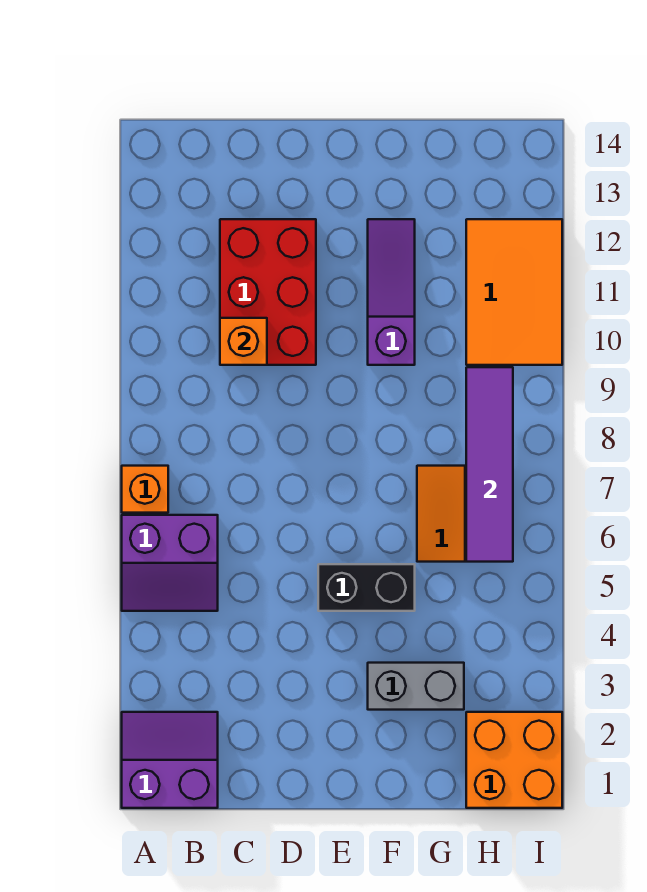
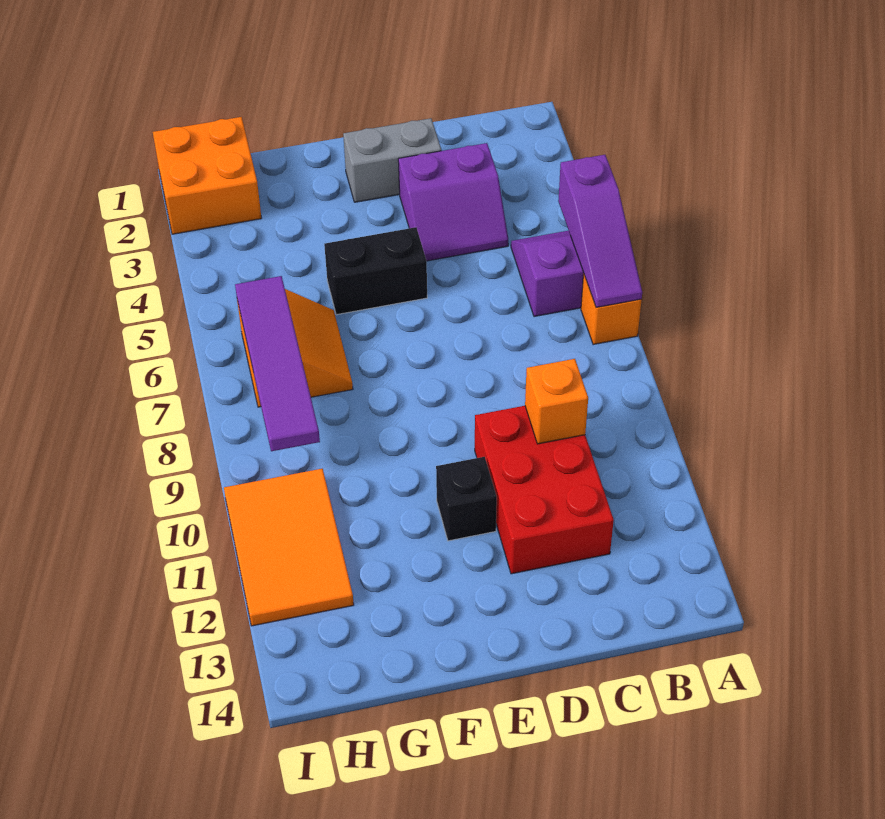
purple 2x2 slope [122,712,218,808] -> purple 2x2 slope moved to [398,143,508,261]
none -> black 1x1 brick [436,457,497,541]
grey 1x2 brick [368,663,464,710] -> grey 1x2 brick moved to [343,118,441,202]
purple 1x3 slope [368,219,415,365] -> purple 1x3 slope moved to [558,155,642,307]

